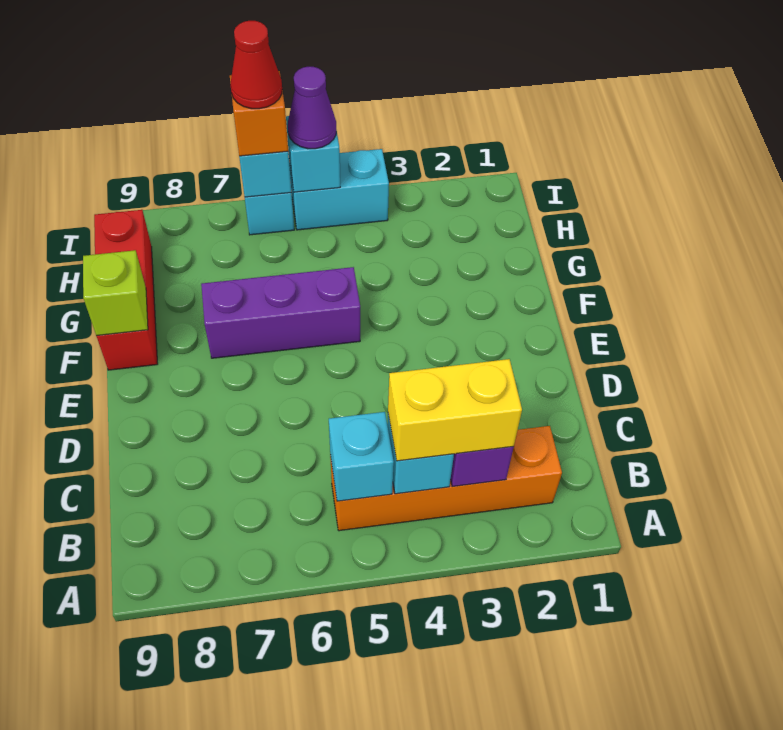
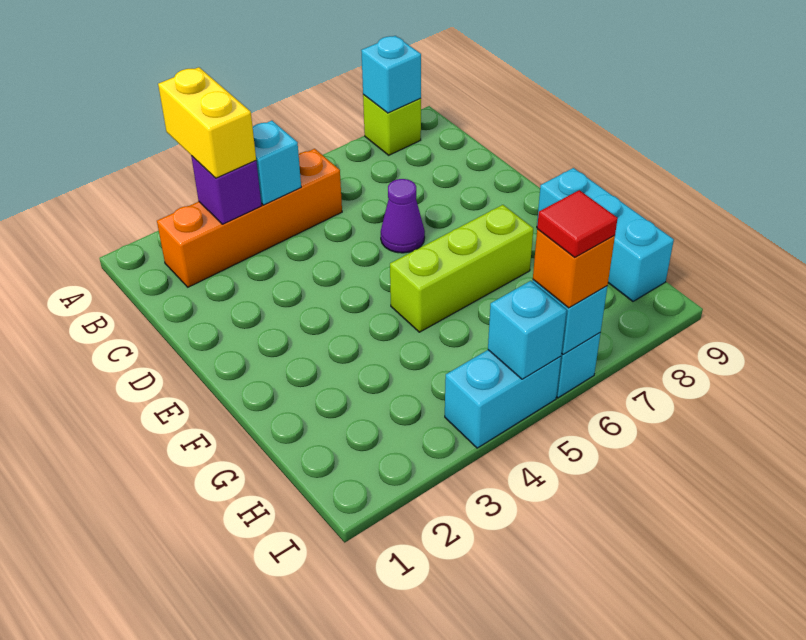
yellow 1x2 brick [388,359,522,461] -> yellow 1x2 brick turned to [158,67,256,178]
cyan 1x1 brick [329,412,394,501] -> cyan 1x1 brick moved to [361,36,421,113]
purple 1x3 brick [201,267,360,358] -> lime 1x3 brick [390,205,533,332]
red 1x3 brick [94,210,158,370] -> cyan 1x3 brick [537,168,674,301]
lime 1x1 brick [83,250,148,336] -> lime 1x1 brick moved to [363,94,421,155]
purple 1x1 cone [288,67,336,149] -> purple 1x1 cone moved to [381,179,425,253]
red 1x1 cone [230,21,282,109] -> red 1x1 tile [537,190,618,257]

